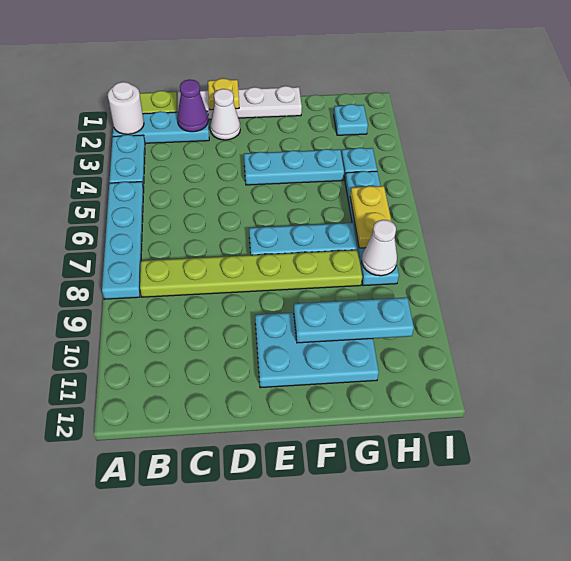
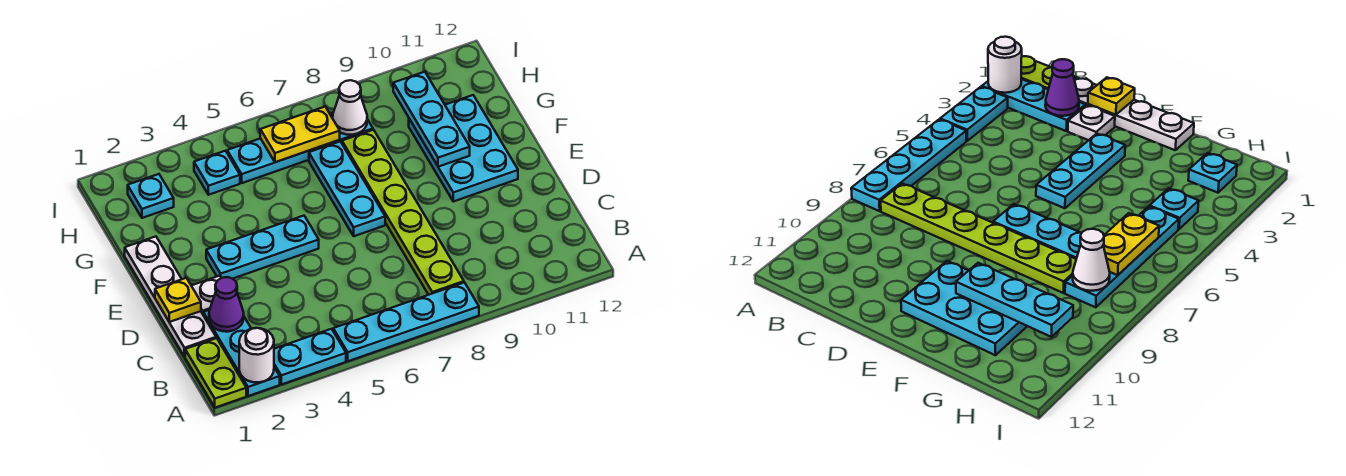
white 1x1 cone [210,89,240,140] -> white 1x1 plate [191,276,221,314]
cyan 1x3 plate [244,149,344,185] -> cyan 1x3 plate turned to [206,216,319,279]

